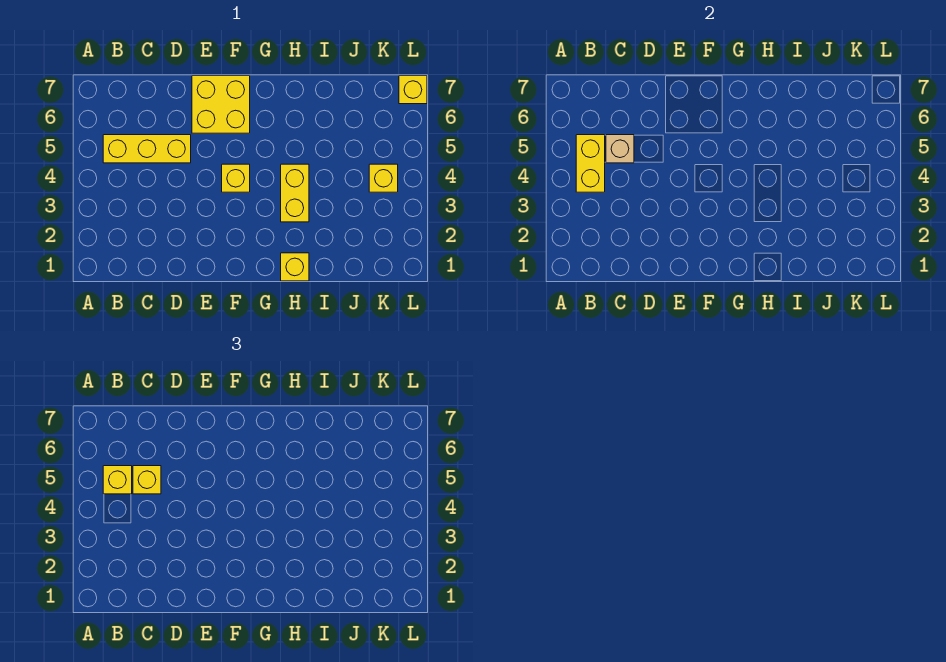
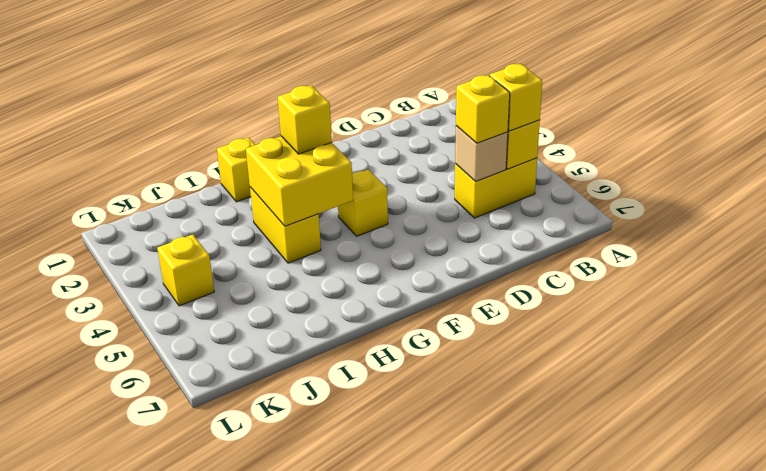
yellow 1x3 brick [103,135,191,163] -> yellow 1x2 brick [455,158,537,218]
yellow 2x2 brick [192,76,250,133] -> yellow 2x2 brick moved to [246,136,353,226]
yellow 1x1 brick [399,76,427,104] -> yellow 1x1 brick moved to [278,85,332,154]

